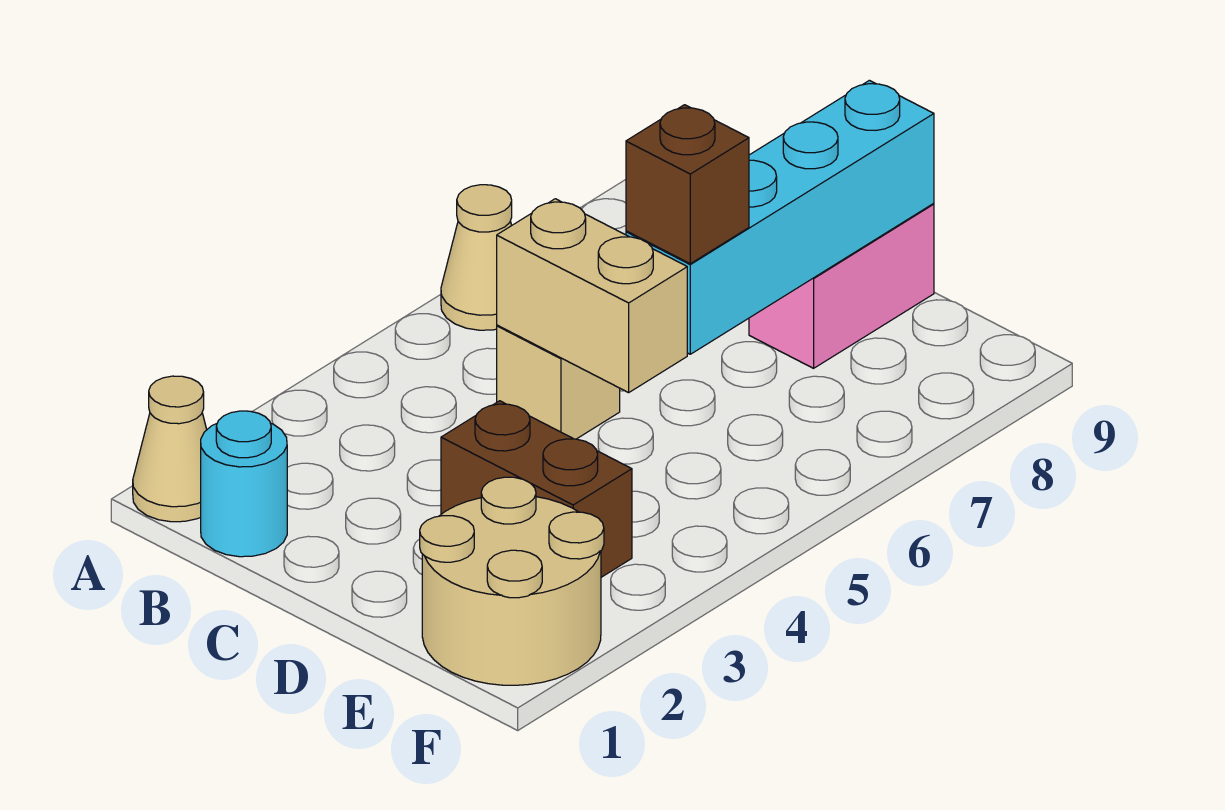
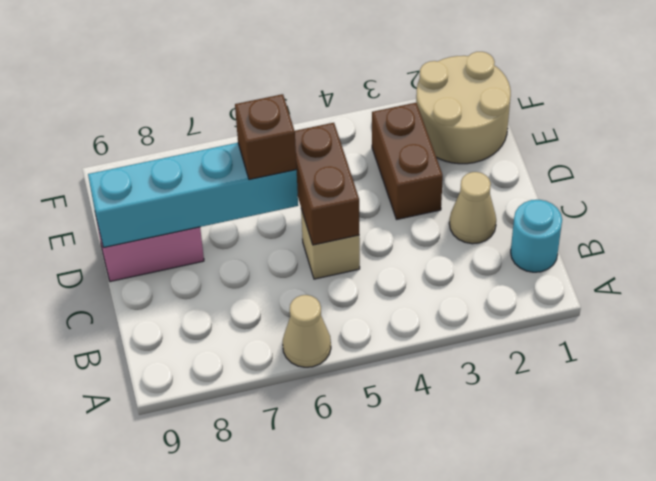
tan 1x1 cone [133,376,207,522] -> tan 1x1 cone moved to [449,172,496,244]
tan 1x2 brick [497,199,687,393] -> brown 1x2 brick [295,123,359,245]

